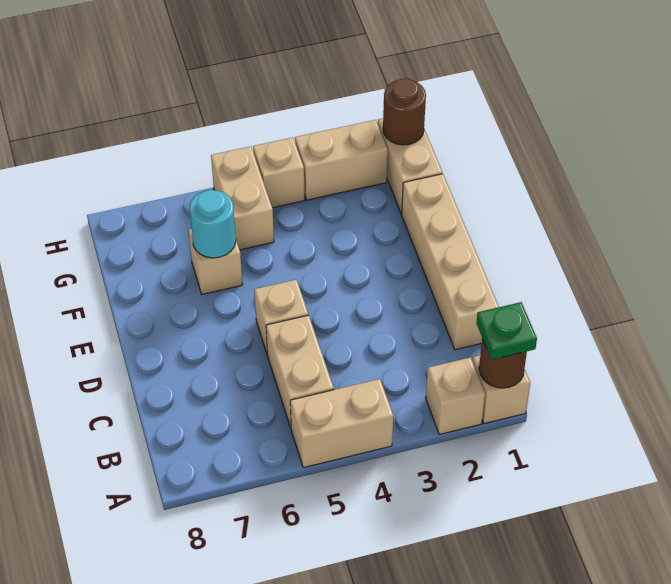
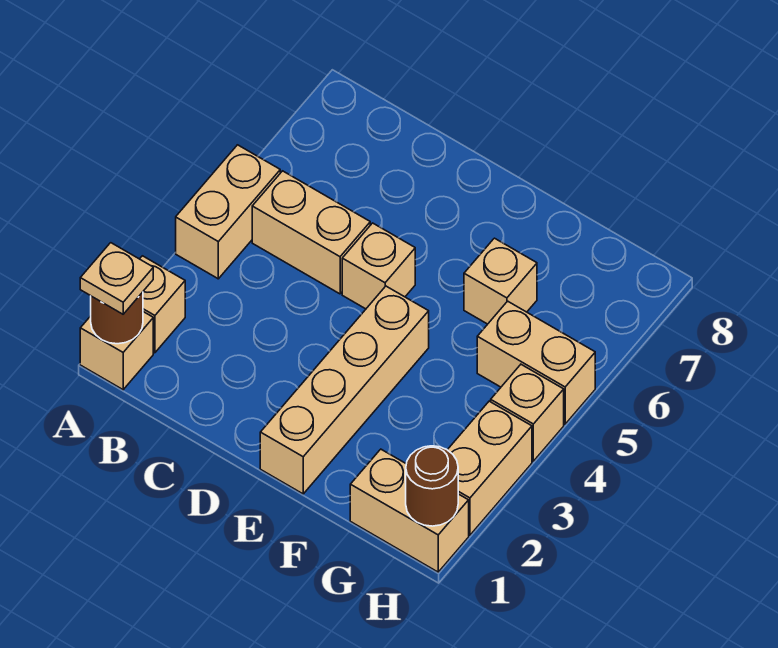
green 1x1 plate [476,302,537,360] -> tan 1x1 plate [80,243,153,314]
tan 1x4 brick [402,174,499,350] -> tan 1x4 brick turned to [260,286,429,494]
cyan 1x1 round brick [190,190,236,258] -> none

